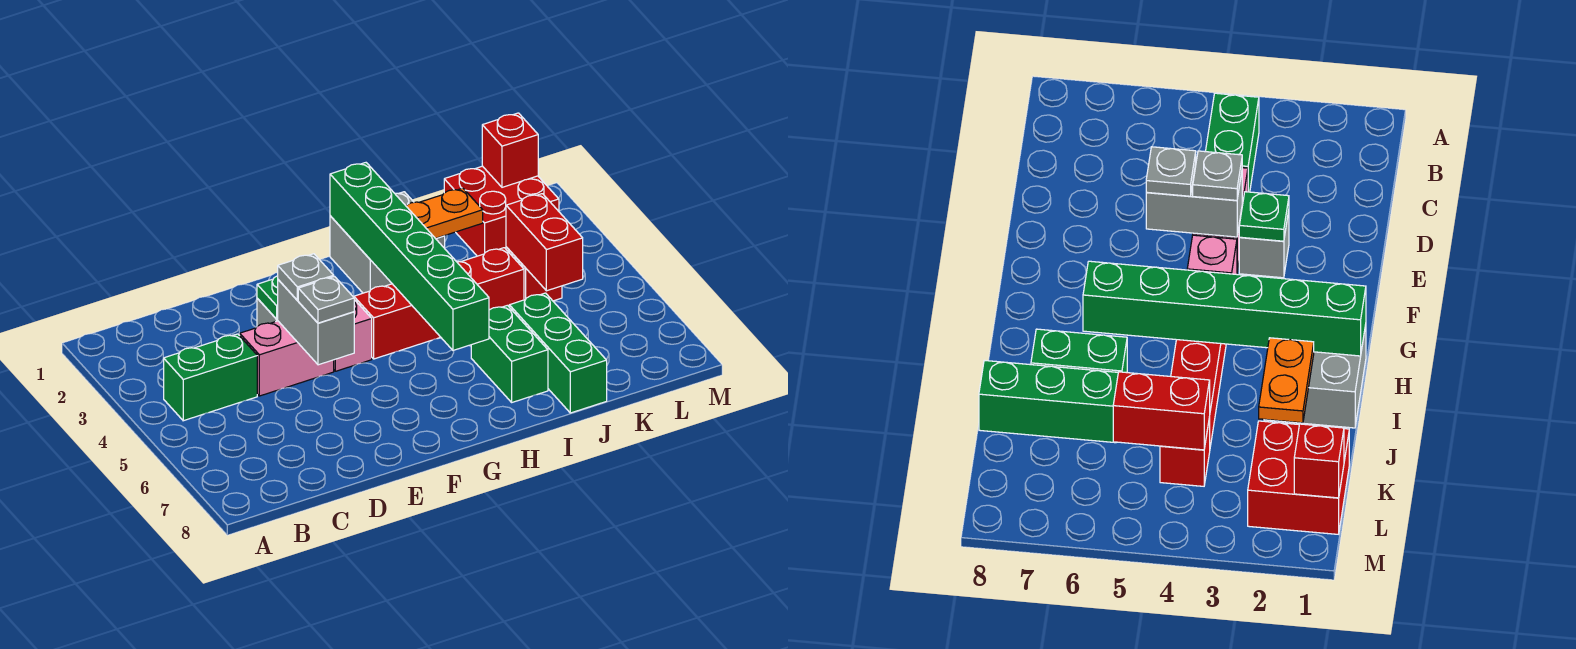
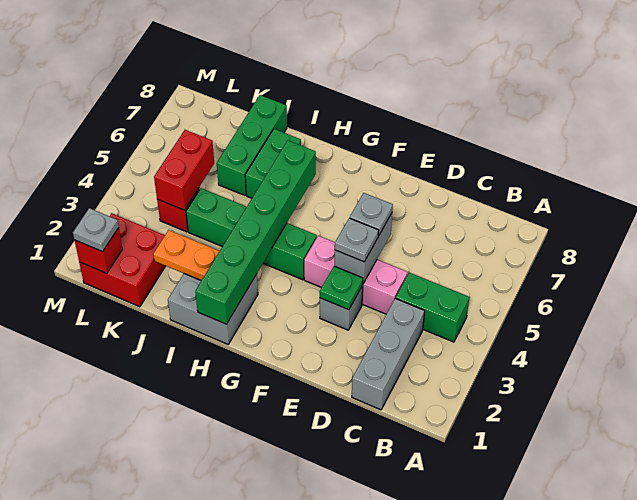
none -> grey 1x3 brick [352,298,425,410]
red 1x4 brick [354,248,524,359] -> green 1x4 brick [186,188,317,280]
none -> grey 1x1 plate [73,208,119,252]

